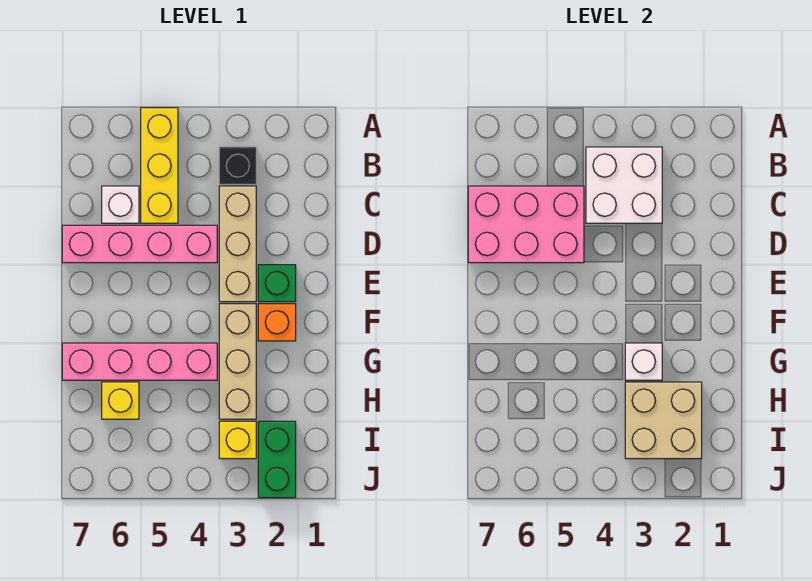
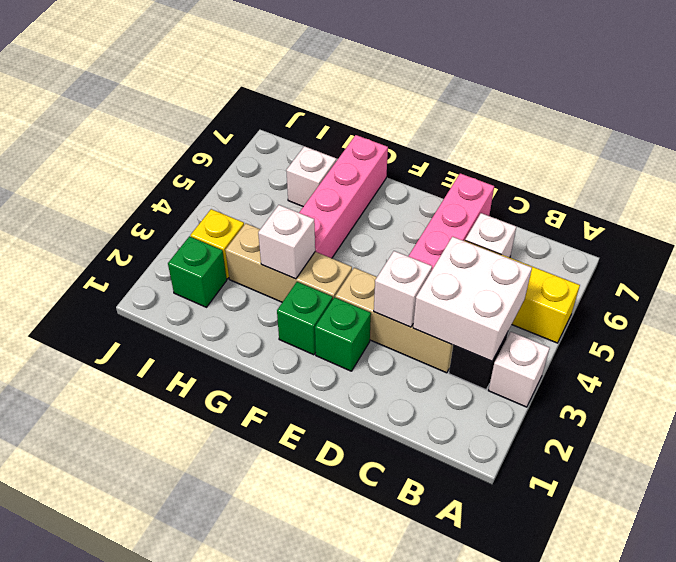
none -> white 1x1 brick [488,332,550,407]
pink 2x3 brick [468,186,584,263] -> none
none -> white 1x1 brick [374,251,432,327]
orange 1x1 brick [258,304,296,341] -> green 1x1 brick [277,282,333,355]
tan 2x2 brick [625,382,702,459] -> none
yellow 1x1 brick [102,382,139,419] -> white 1x1 brick [286,146,336,207]
green 1x2 brick [258,421,296,498] -> green 1x1 brick [168,236,227,307]

